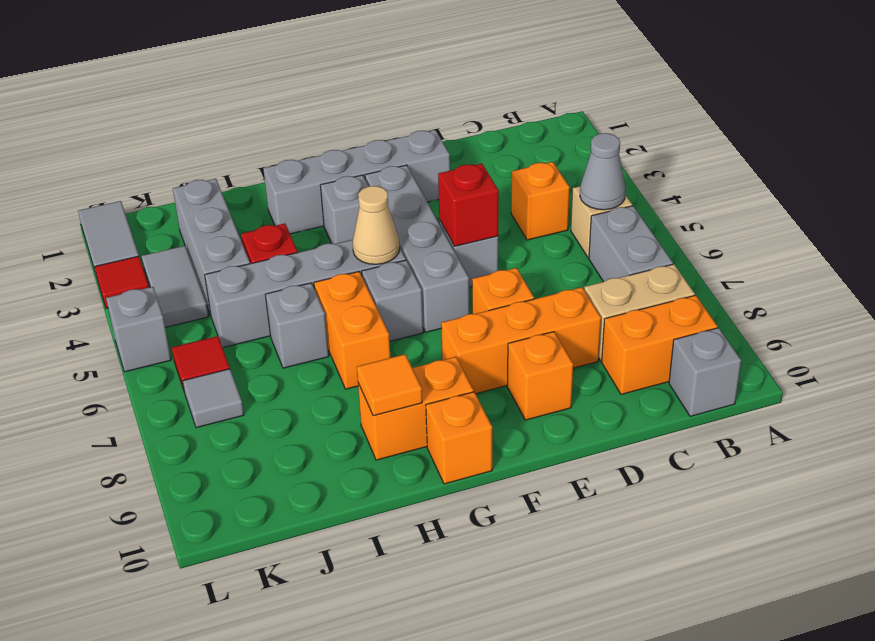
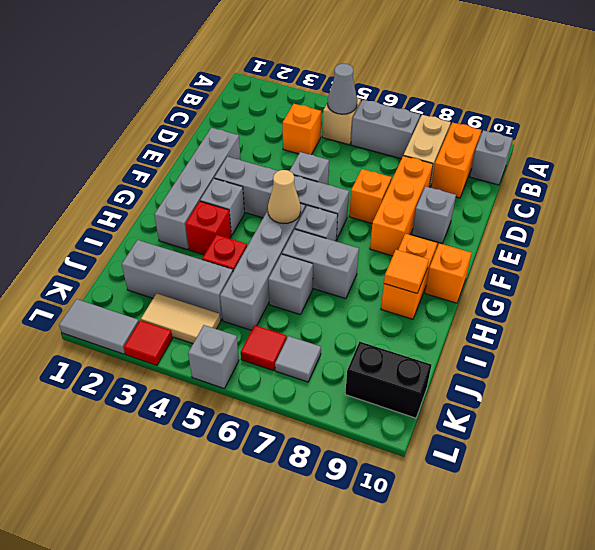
red 1x1 brick [438,163,499,246] -> red 1x1 brick moved to [185,201,231,255]
orange 1x1 brick [507,332,573,420] -> grey 1x1 brick [412,186,456,243]
orange 1x2 brick [314,272,390,389] -> grey 1x2 brick [282,229,359,299]
grey 1x2 tile [142,246,208,327] -> tan 1x2 tile [141,293,220,344]
none -> black 1x2 brick [345,342,431,418]

